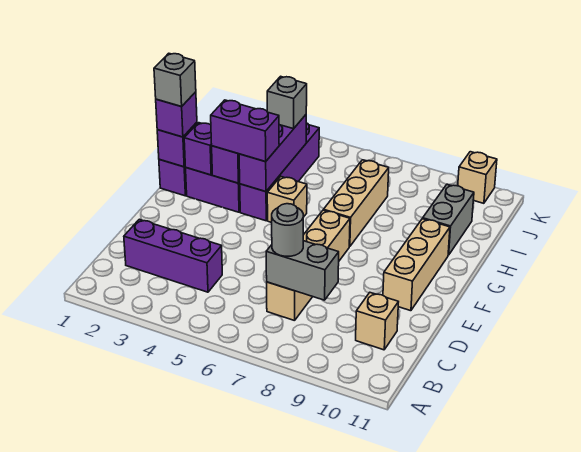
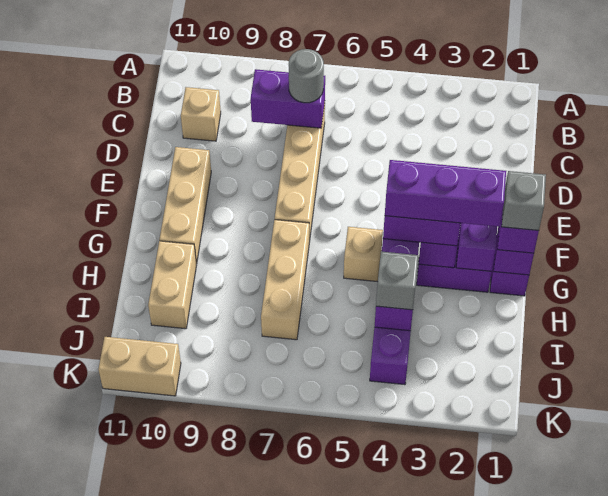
purple 1x3 brick [124,219,222,292] -> purple 1x3 brick moved to [385,160,506,227]
grey 1x2 brick [266,241,339,300] -> purple 1x2 brick [251,69,325,128]
grey 1x2 brick [423,185,474,255] -> tan 1x2 brick [148,241,197,329]
tan 1x1 brick [458,152,497,203] -> tan 1x2 brick [99,337,181,396]

